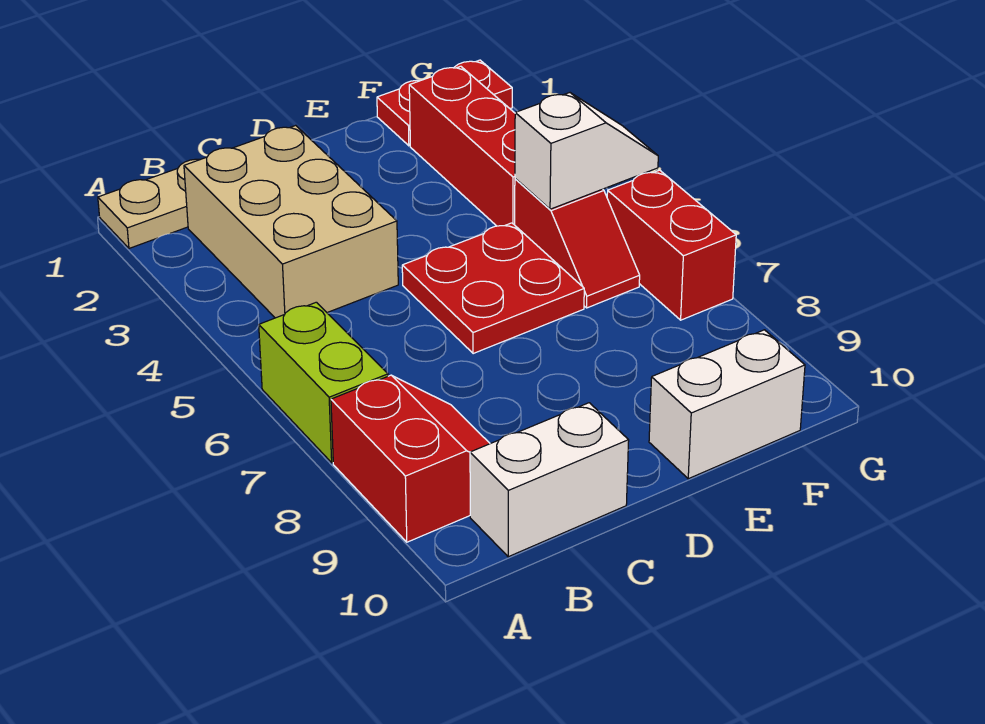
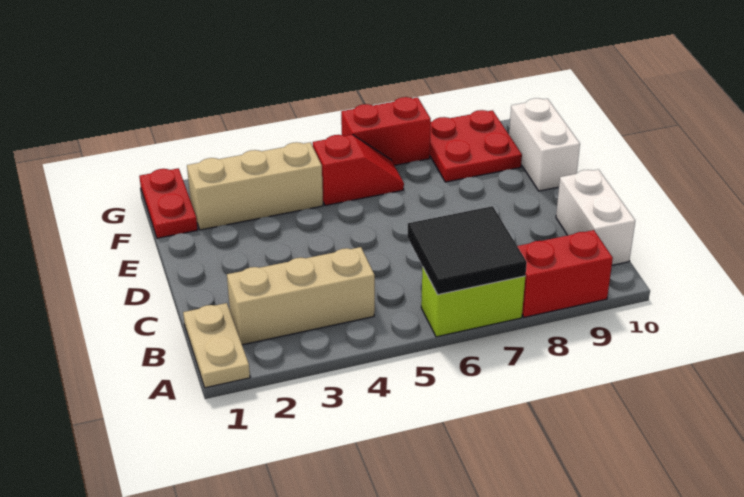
none -> black 2x2 tile [407,206,527,295]
tan 2x3 brick [184,125,398,318] -> tan 1x3 brick [227,247,375,345]
red 2x2 plate [402,223,584,354] -> red 2x2 plate moved to [430,110,522,182]
red 1x3 brick [409,66,515,226] -> tan 1x3 brick [187,142,323,230]
white 1x2 slope [515,93,658,209] -> none

